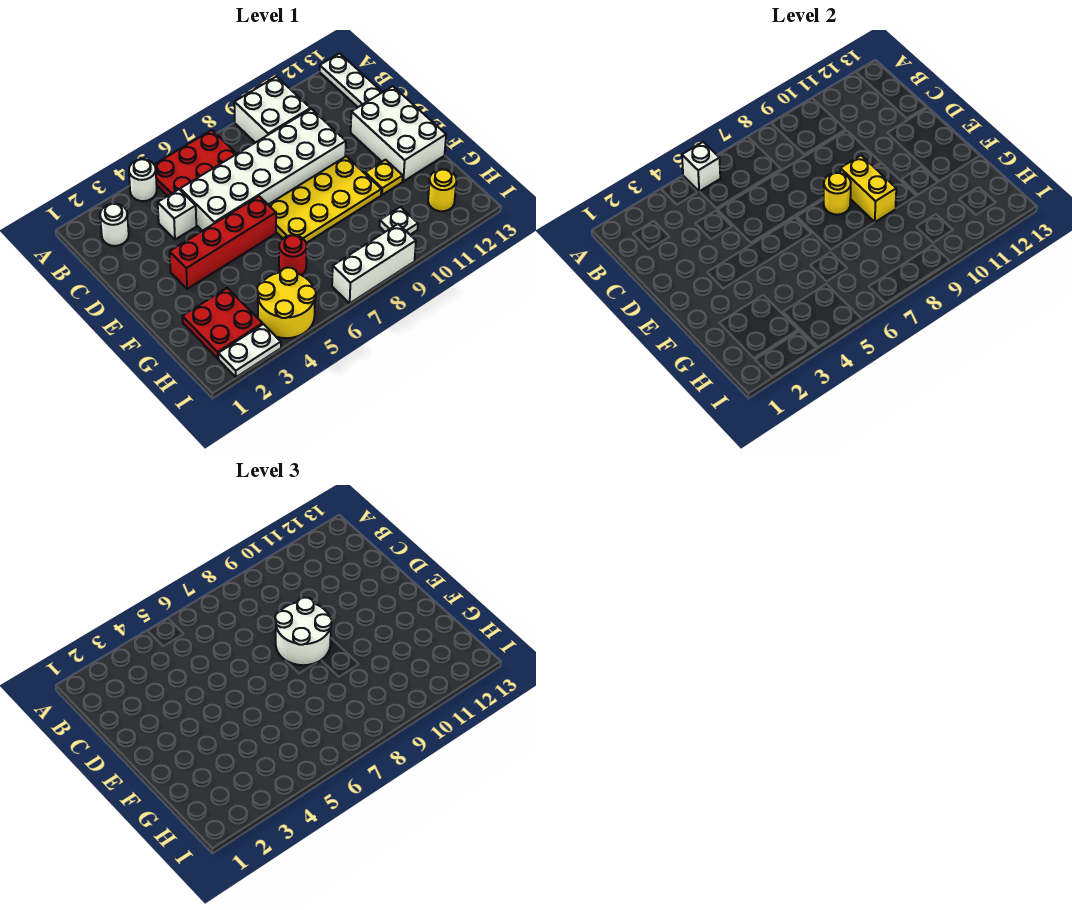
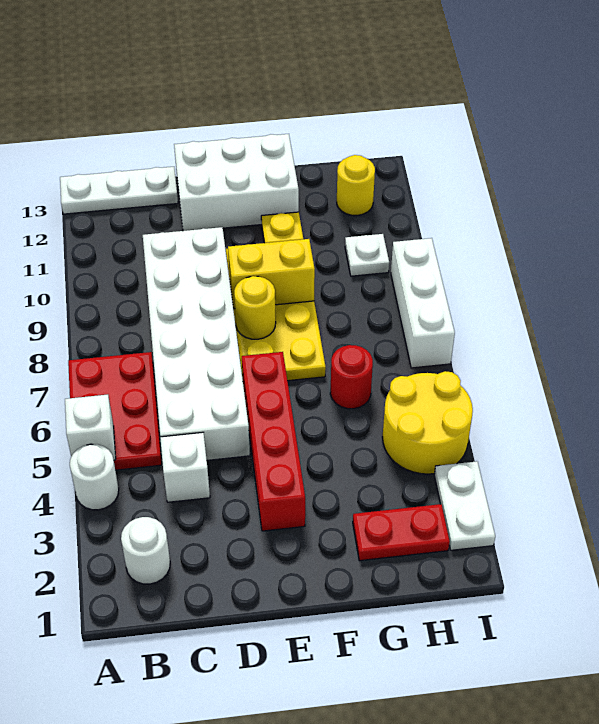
white 2x2 brick [234,77,310,143] -> none
white 2x2 round brick [275,597,332,665] -> none
red 2x2 plate [182,288,263,358] -> red 1x2 plate [353,504,450,561]

